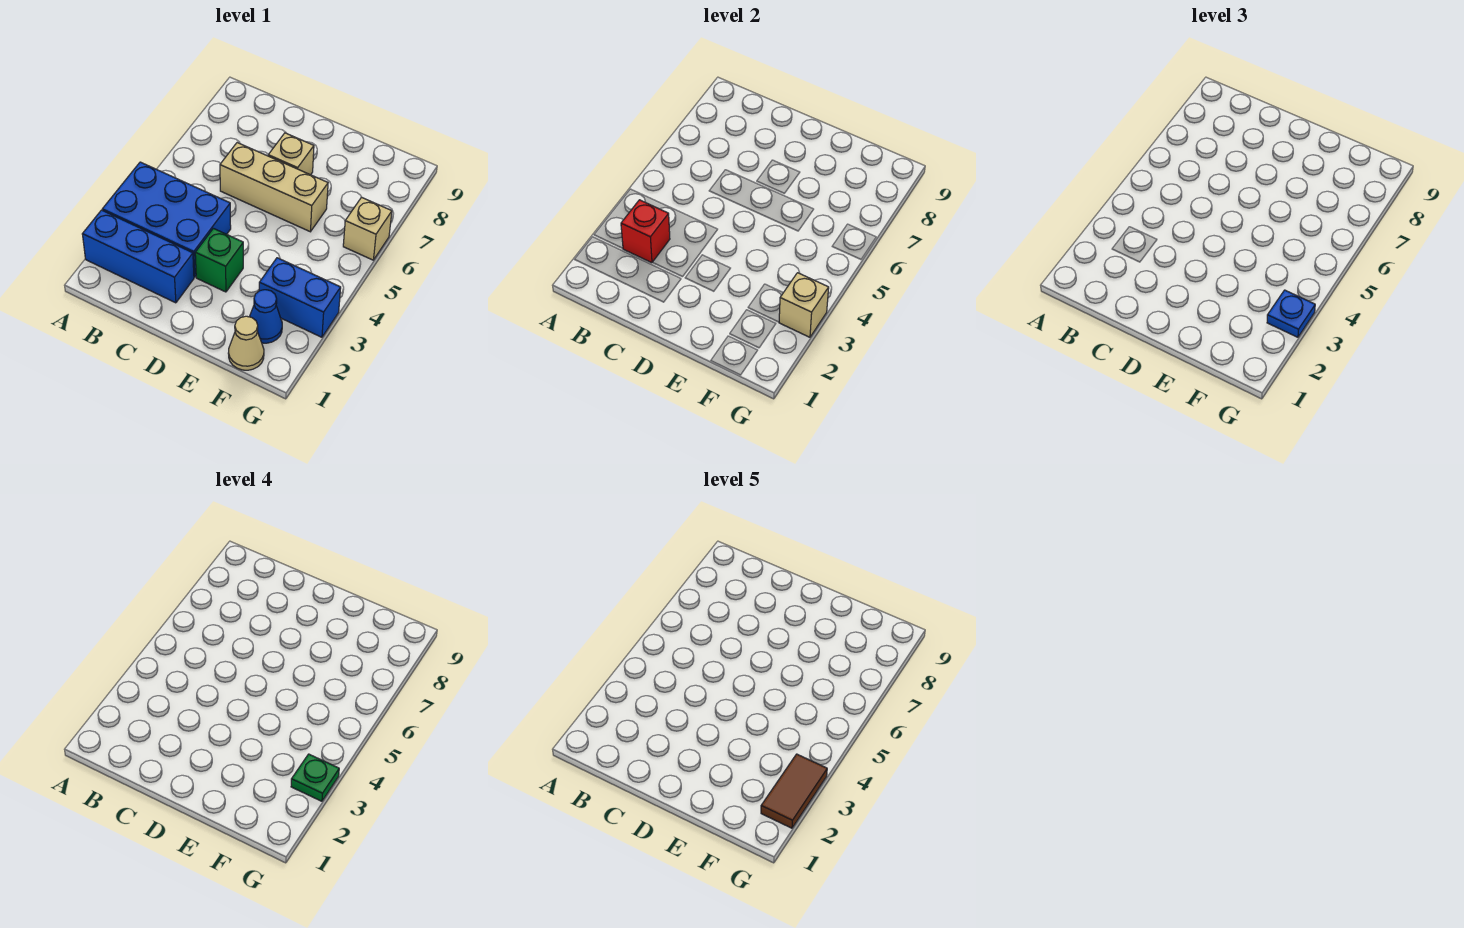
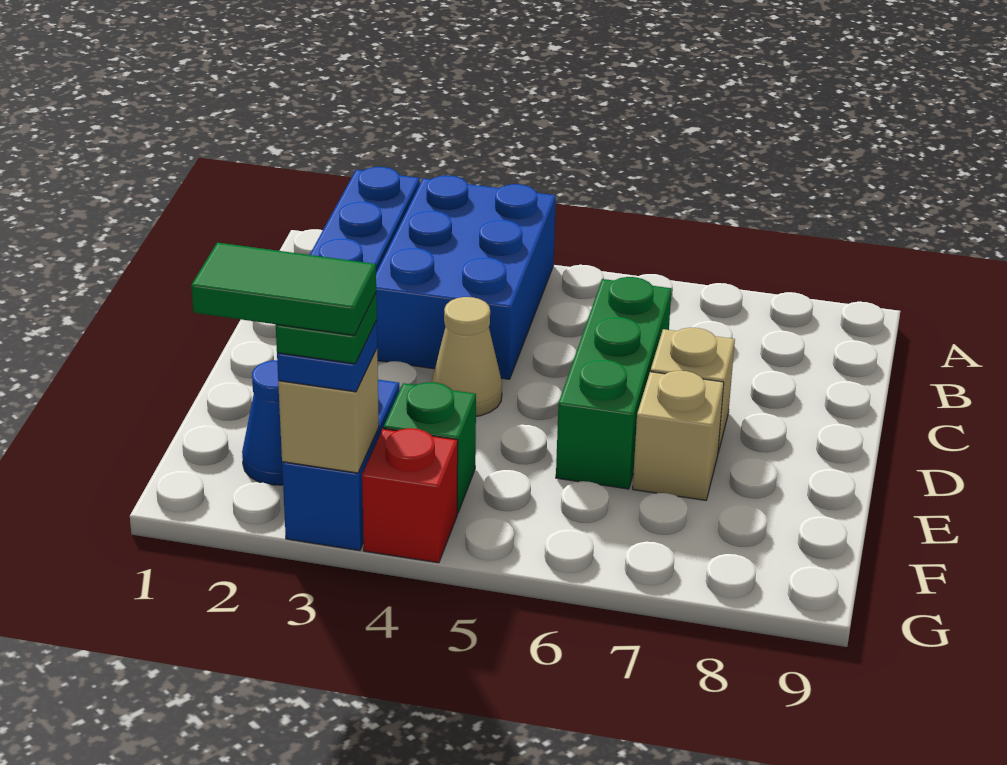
red 1x1 brick [621,200,670,263] -> red 1x1 brick moved to [362,428,458,563]
tan 1x3 brick [220,143,328,232] -> green 1x3 brick [556,277,672,489]
green 1x1 brick [195,228,243,292] -> green 1x1 brick moved to [384,382,476,513]
tan 1x1 cone [228,316,264,370] -> tan 1x1 cone moved to [432,297,502,416]
brown 1x2 tile [761,754,827,828] -> green 1x2 tile [191,243,376,335]
tan 1x1 brick [343,197,392,260] -> tan 1x1 brick moved to [633,371,724,500]

